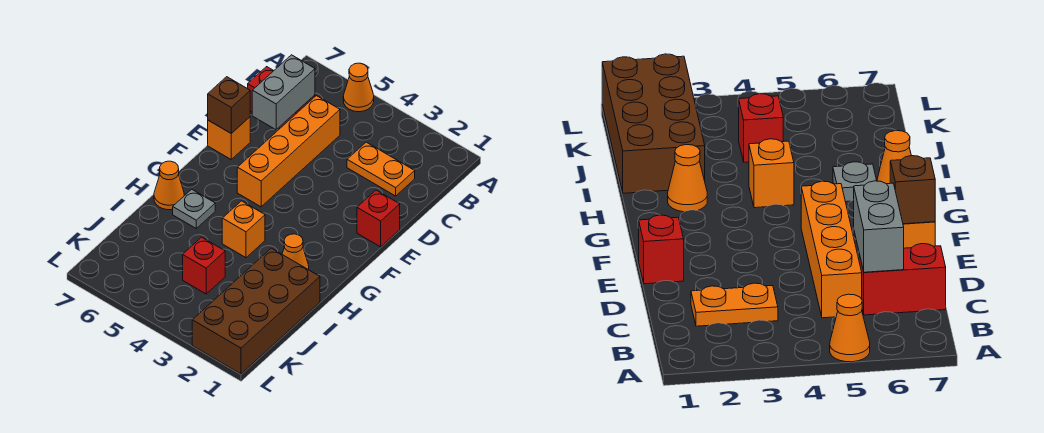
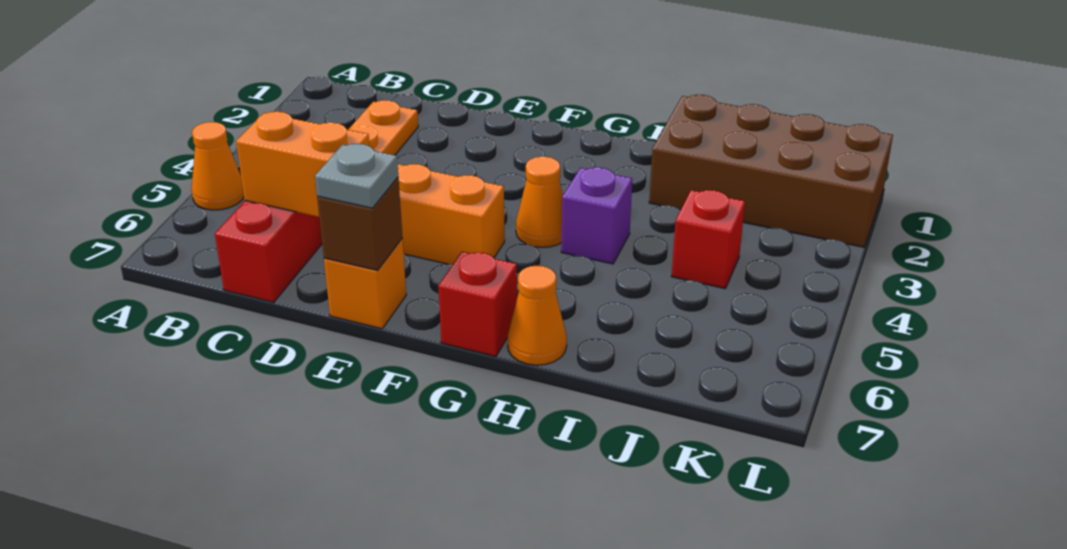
grey 1x2 brick [252,55,315,130] -> orange 1x2 brick [236,112,369,217]
red 1x1 brick [357,190,400,247] -> red 1x1 brick moved to [438,252,517,356]
orange 1x1 cone [282,234,309,270] -> orange 1x1 cone moved to [516,157,563,247]
orange 1x1 brick [222,201,265,258] -> purple 1x1 brick [561,168,632,264]
grey 1x1 plate [173,189,215,228] -> grey 1x1 plate moved to [315,144,398,208]

